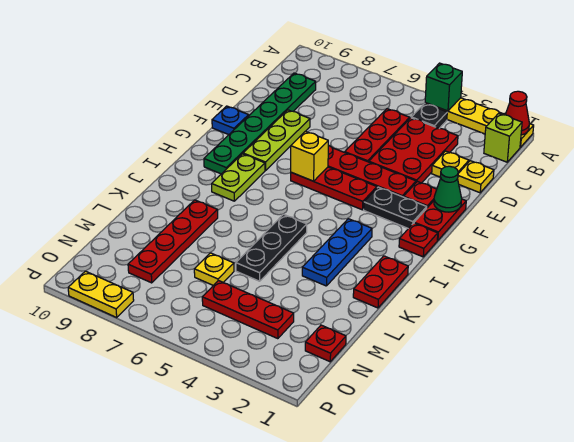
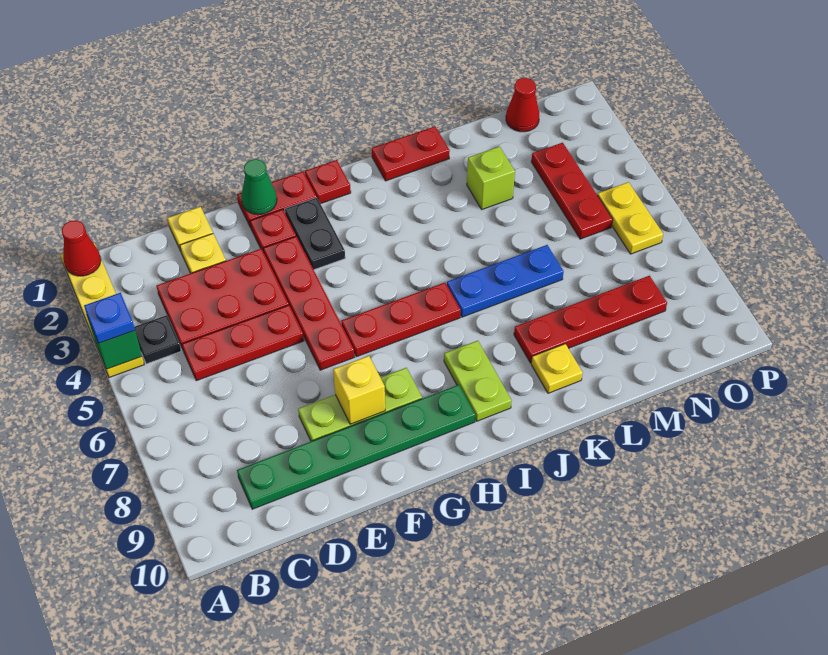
lime 1x1 brick [484,113,522,162] -> lime 1x1 brick moved to [467,146,515,209]
blue 1x1 plate [212,106,249,135] -> blue 1x1 plate moved to [84,293,135,343]
red 1x3 plate [291,167,377,210] -> red 1x3 plate turned to [341,283,461,357]
yellow 1x1 brick [291,131,328,181] -> yellow 1x1 brick moved to [333,356,385,424]
lime 1x2 plate [212,154,265,201] -> lime 1x2 plate turned to [444,341,512,421]
blue 1x3 plate [302,219,372,286] -> blue 1x3 plate moved to [447,245,564,317]
black 1x3 plate [236,214,307,281] -> none
yellow 1x1 plate [194,253,234,285] -> yellow 1x1 plate moved to [531,344,583,393]
red 1x1 plate [305,325,346,362] -> red 1x1 cone [506,78,539,132]
yellow 1x2 plate [68,271,134,317] -> yellow 1x2 plate moved to [597,182,663,254]

